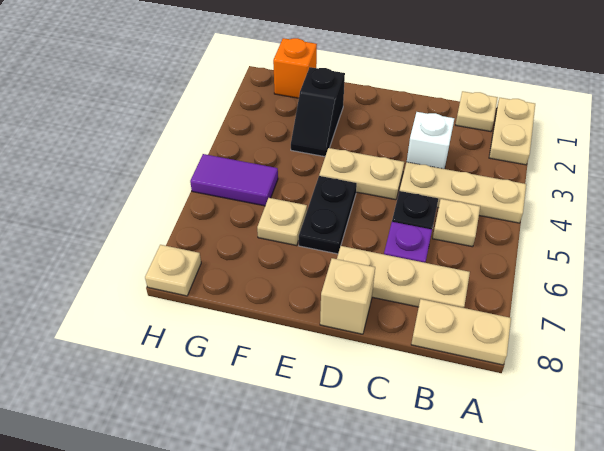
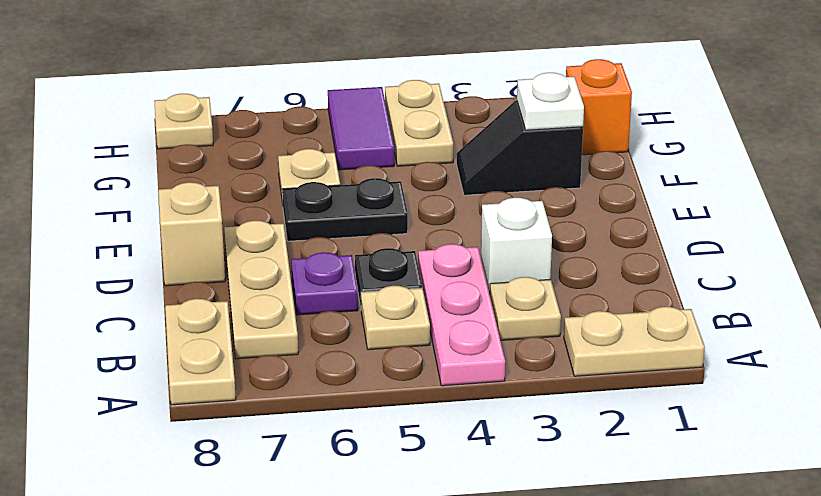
tan 1x3 plate [400,162,526,223] -> pink 1x3 plate [418,244,505,386]
tan 1x1 plate [456,91,498,132] -> tan 1x1 plate moved to [490,277,561,340]
tan 1x2 plate [319,148,404,200] -> tan 1x2 plate moved to [385,80,453,166]
none -> white 1x1 plate [517,73,584,130]

